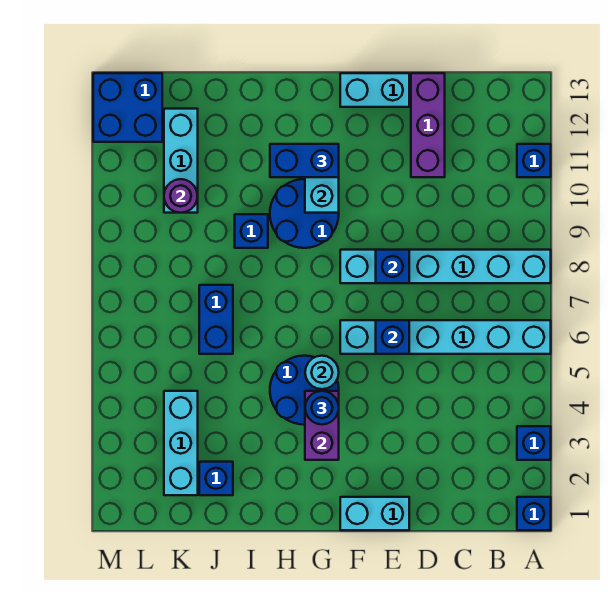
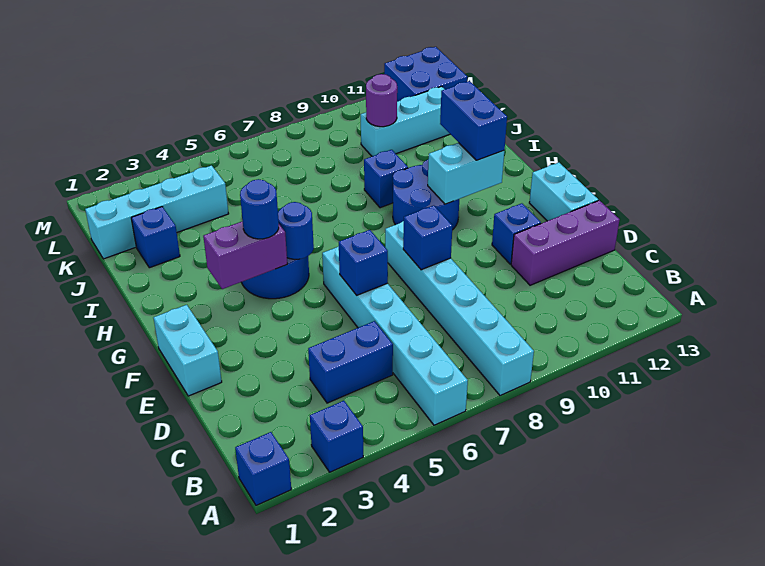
blue 1x1 brick [517,144,551,177] -> blue 1x1 brick moved to [492,203,541,264]
cyan 1x1 round brick [305,356,339,389] -> blue 1x1 round brick [278,202,314,259]
blue 1x2 brick [199,285,233,354] -> blue 1x2 brick moved to [308,321,393,403]
cyan 1x3 brick [164,391,198,495] -> cyan 1x4 brick [85,166,229,259]

